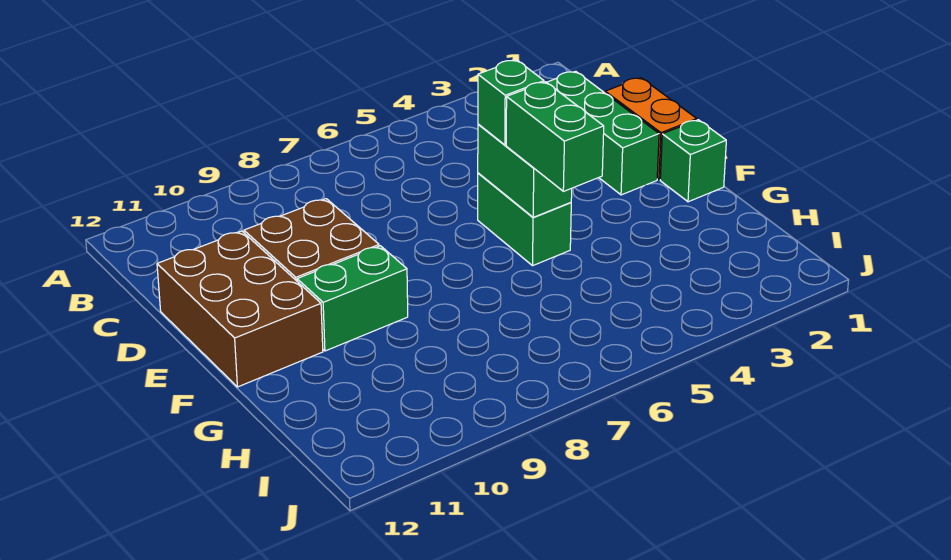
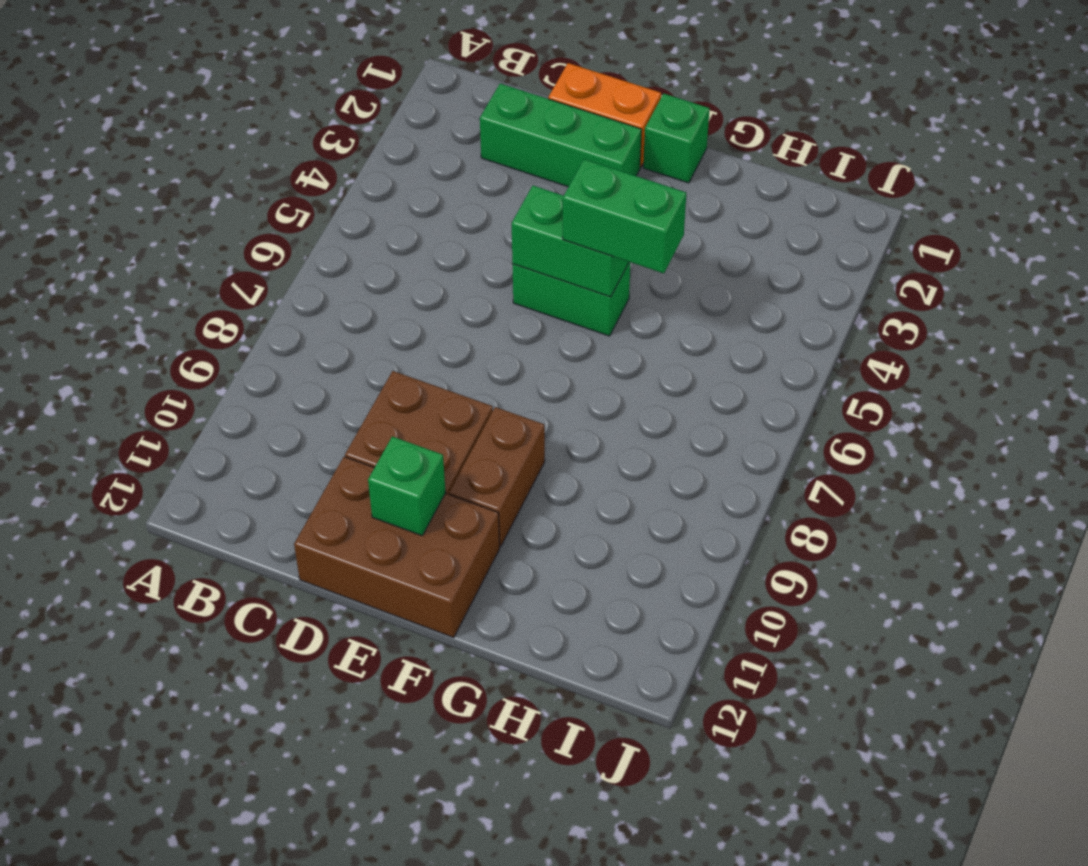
green 1x1 brick [478,60,544,145] -> green 1x1 brick moved to [368,436,446,536]
green 1x2 brick [297,246,408,351] -> brown 1x2 brick [449,407,545,547]

